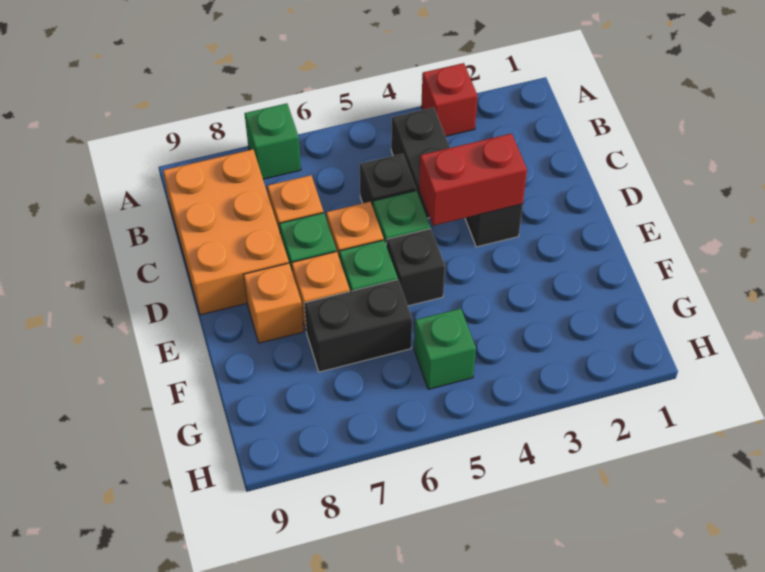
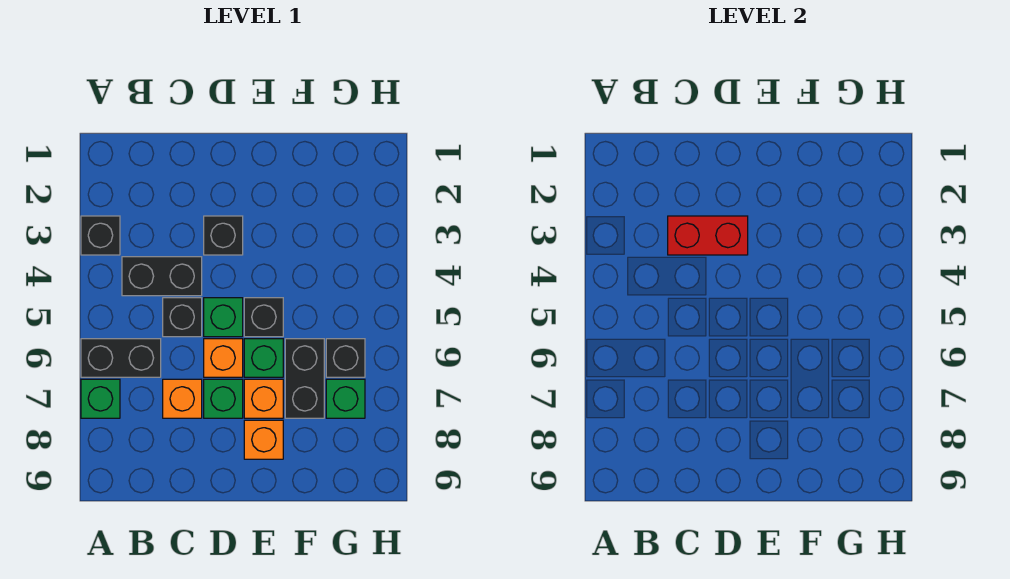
red 1x1 brick [421,63,477,136] -> black 1x1 brick [81,216,120,255]
none -> black 1x2 brick [81,339,161,377]
orange 2x3 brick [163,149,289,315] -> none
red 1x2 brick [419,134,527,226] -> red 1x2 brick turned to [668,216,748,255]
green 1x1 brick [414,308,476,389] -> green 1x1 brick moved to [326,379,365,418]
none -> black 1x1 brick [326,339,365,377]

